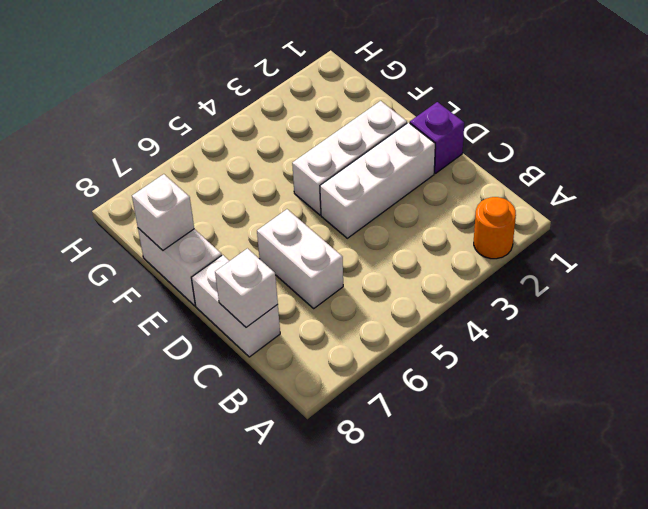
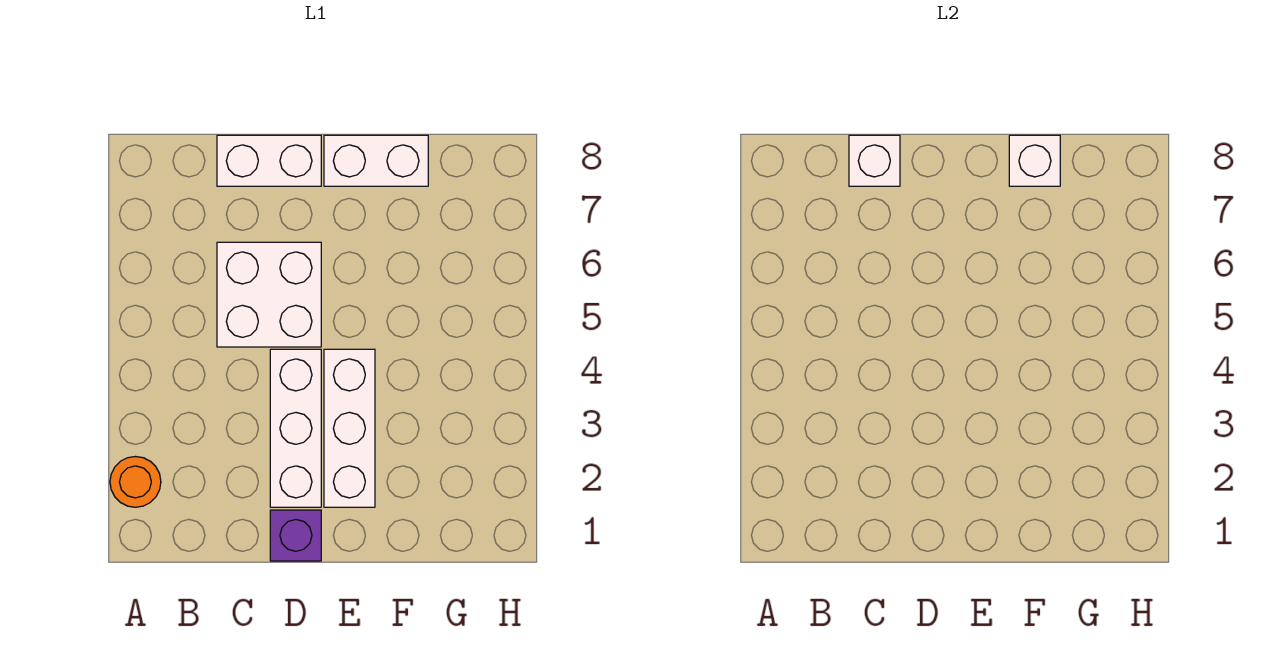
white 1x2 brick [257,209,343,308] -> white 2x2 brick [217,242,321,347]

